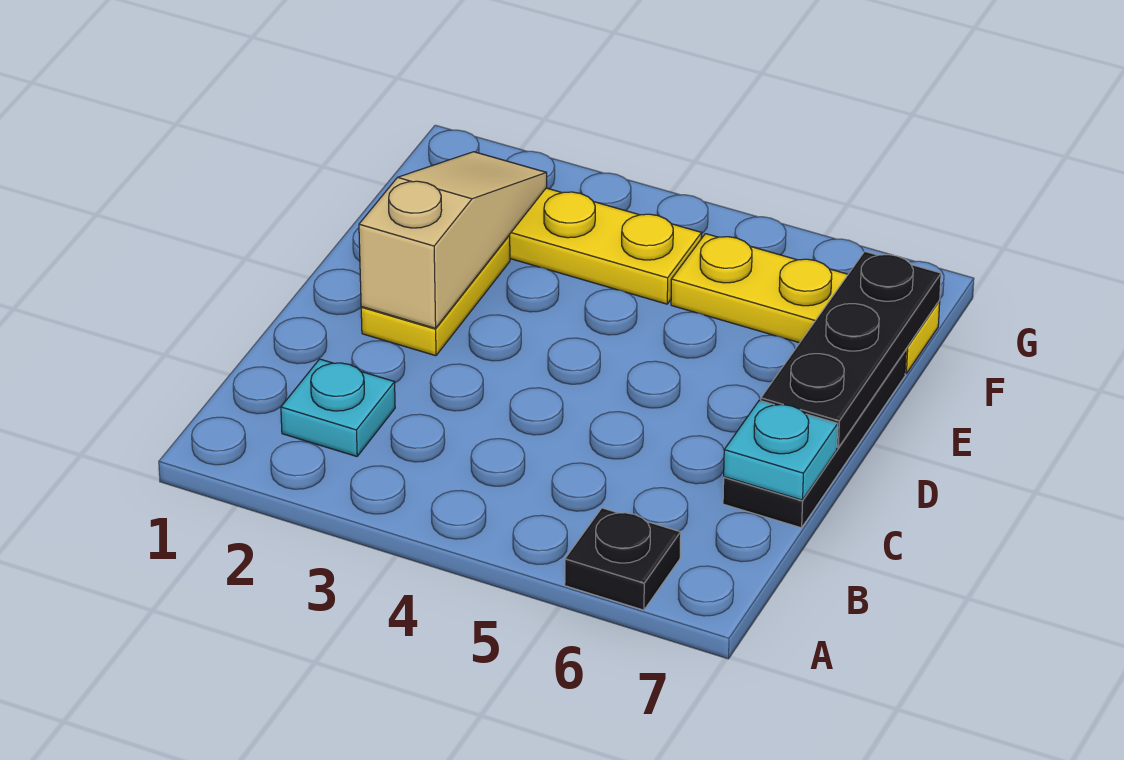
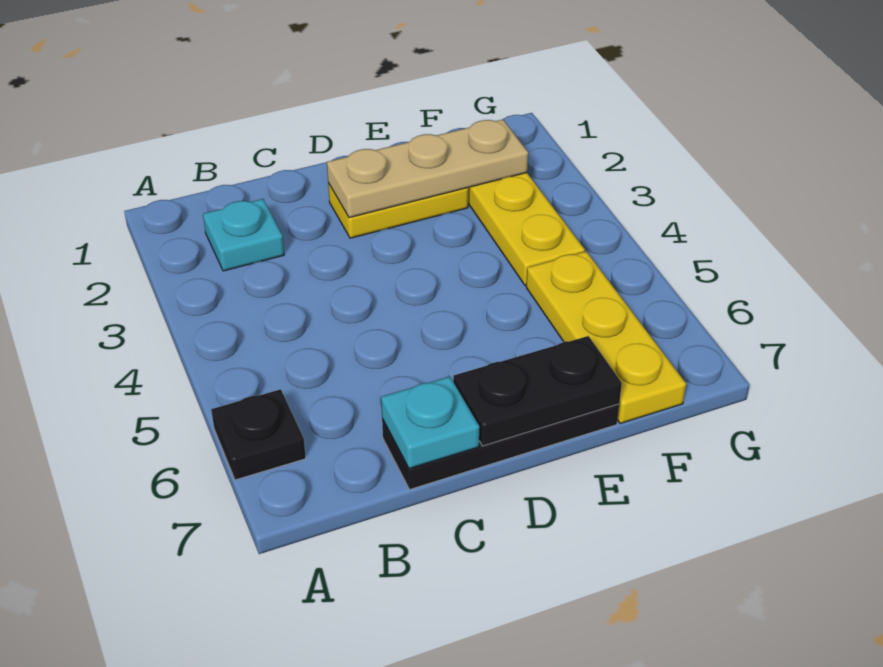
tan 1x3 slope [359,152,547,328] -> tan 1x3 plate [327,119,528,218]
black 1x3 plate [761,251,941,448] -> black 1x2 plate [453,336,622,446]

